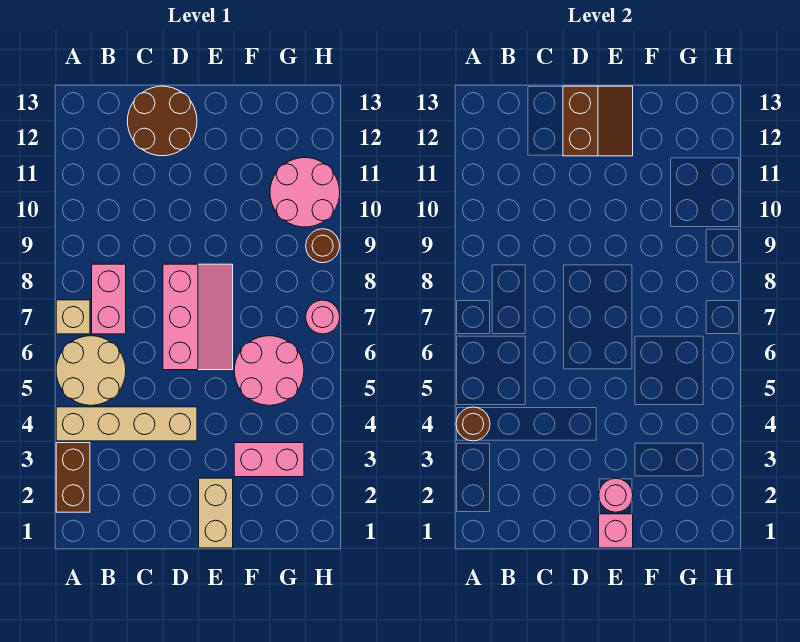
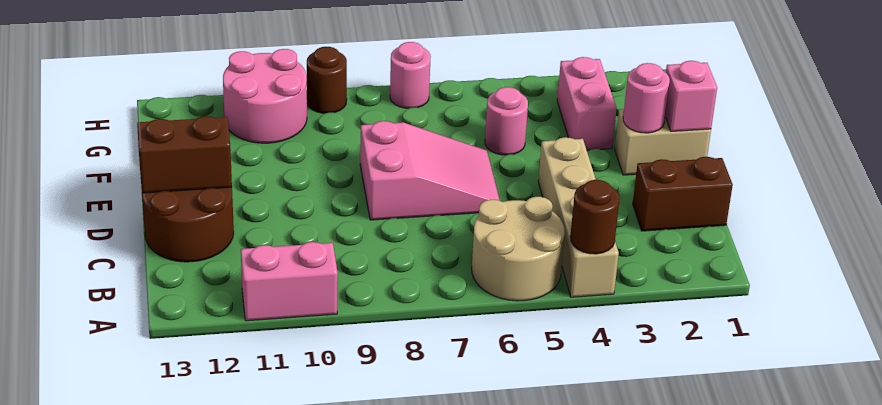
brown 1x2 brick [56,443,90,512] -> brown 1x2 brick moved to [633,157,733,231]
tan 1x1 brick [56,300,90,334] -> none
pink 1x2 brick [92,264,126,334] -> pink 1x2 brick moved to [241,242,338,321]
pink 2x3 slope [163,264,233,370] -> pink 2x3 slope turned to [360,121,500,220]
pink 2x2 round brick [234,336,304,405] -> pink 1x1 round brick [485,87,528,155]

